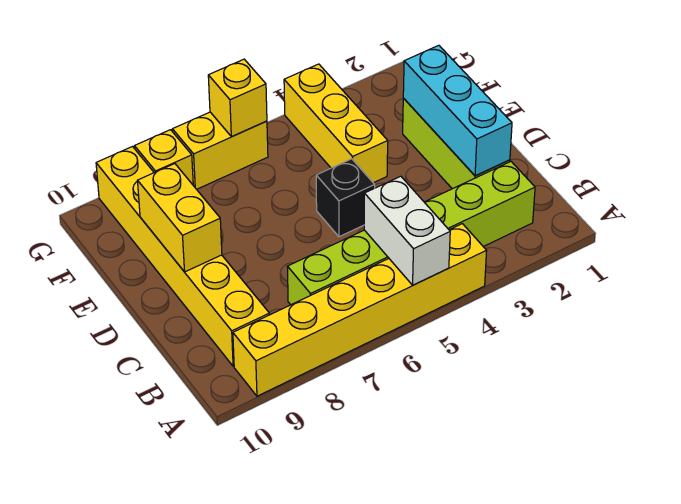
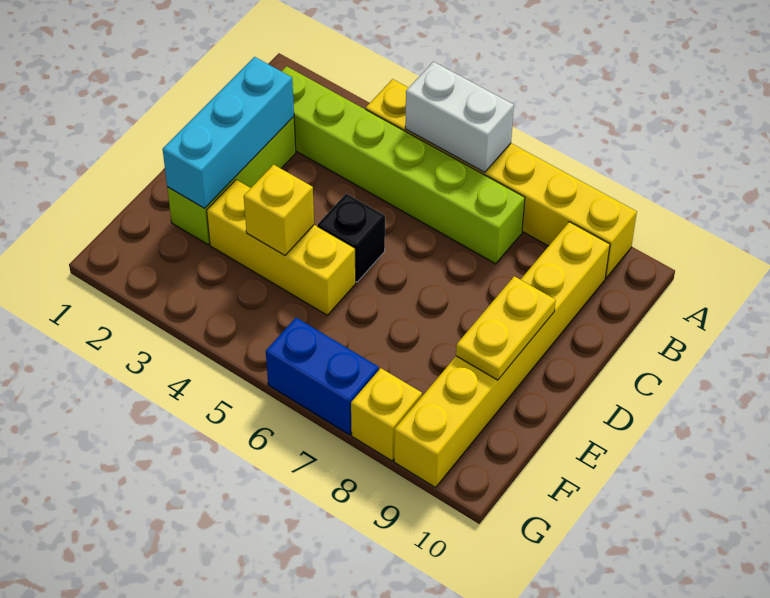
white 1x2 brick [364,176,450,285] -> white 1x2 brick turned to [405,62,514,172]
yellow 1x2 brick [138,164,222,272] -> yellow 1x2 plate [456,276,556,380]
yellow 1x3 brick [284,64,388,183] -> yellow 1x3 brick turned to [207,180,356,315]
yellow 1x2 brick [172,112,268,189] -> blue 1x2 brick [266,318,379,435]
yellow 1x1 brick [208,59,267,137] -> yellow 1x1 brick moved to [244,165,314,255]

